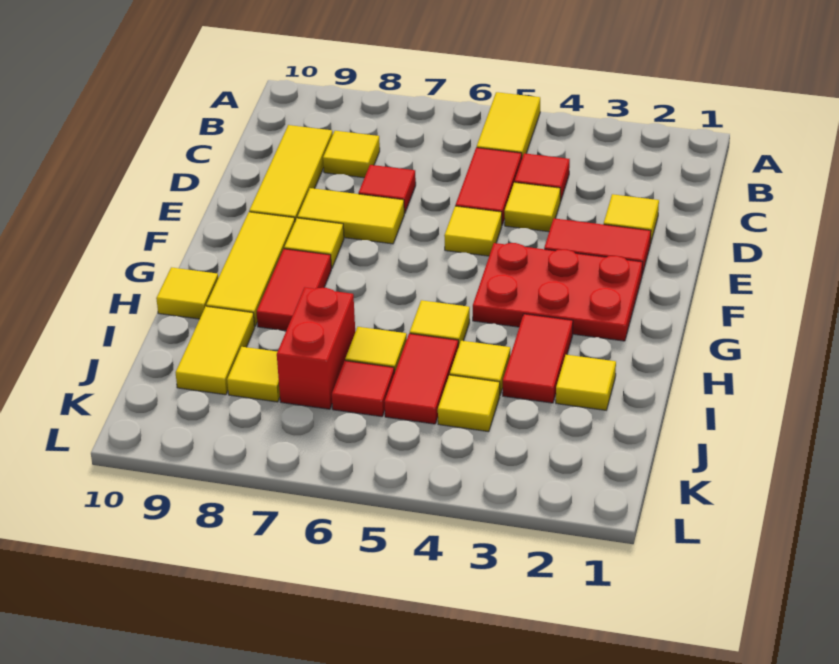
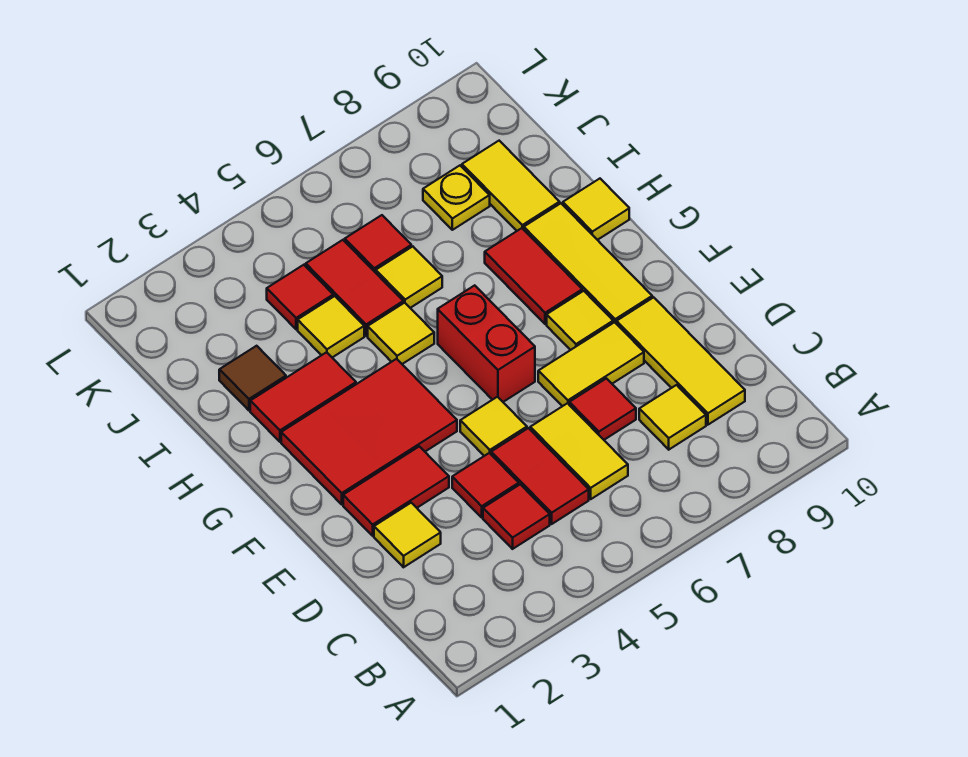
yellow 1x2 tile [477,92,540,157] -> yellow 1x2 tile moved to [530,403,628,499]
yellow 1x1 tile [504,182,560,232] -> red 1x1 tile [452,453,519,517]
red 2x3 plate [473,243,643,341] -> red 2x3 tile [281,359,457,504]
red 1x2 tile [503,314,573,403] -> red 1x2 tile turned to [250,352,356,442]
yellow 1x1 tile [556,355,616,410] -> brown 1x1 tile [219,346,286,410]
red 1x2 brick [277,287,355,409] -> red 1x2 brick moved to [438,285,535,402]
yellow 1x1 tile [438,375,500,432] -> red 1x1 tile [267,265,333,329]
yellow 1x1 tile [227,347,280,402] -> yellow 1x1 plate [423,166,490,230]

